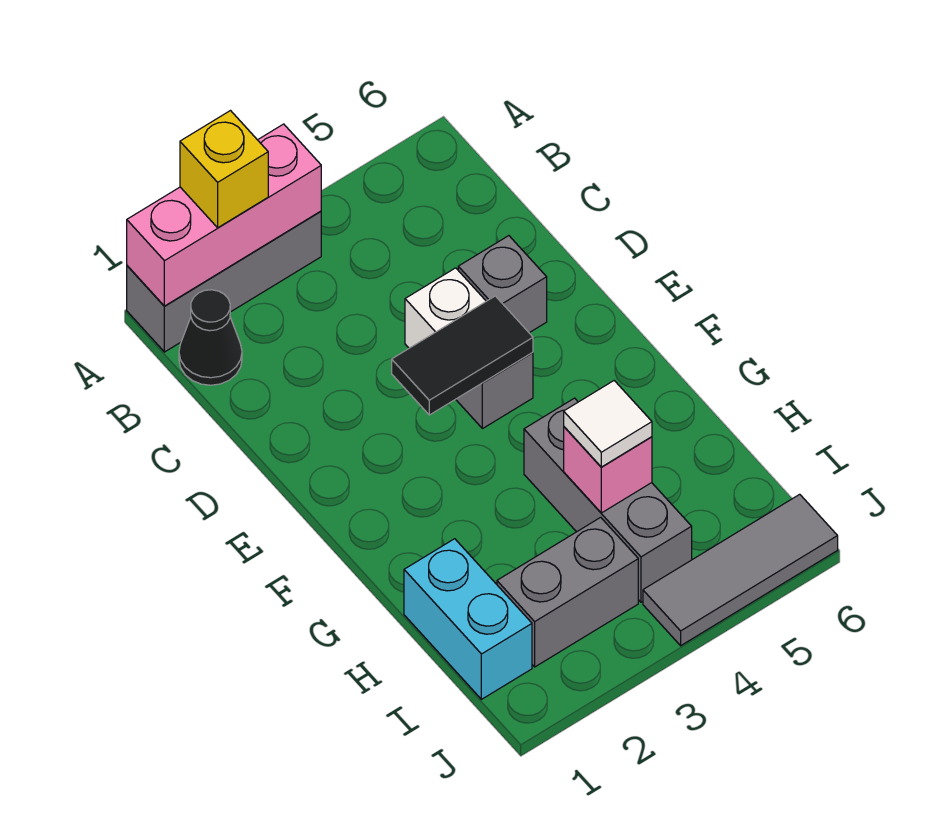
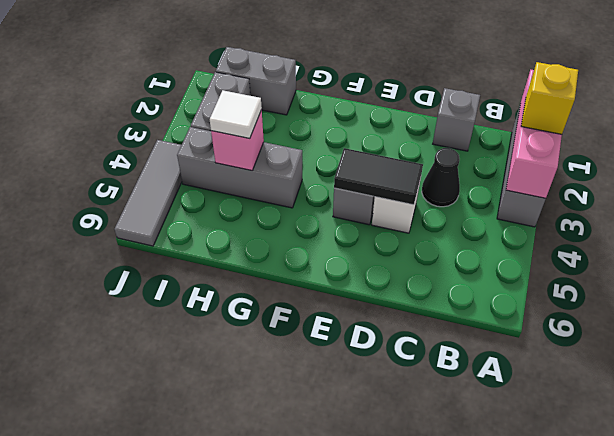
black 1x1 cone [179,290,242,385] -> black 1x1 cone moved to [422,148,460,207]
grey 1x1 brick [458,236,547,333] -> grey 1x1 brick moved to [433,88,480,151]
black 1x2 tile [392,296,533,415] -> black 1x2 tile turned to [334,148,423,205]
cyan 1x2 brick [404,539,532,699] -> grey 1x2 brick [216,47,296,115]

